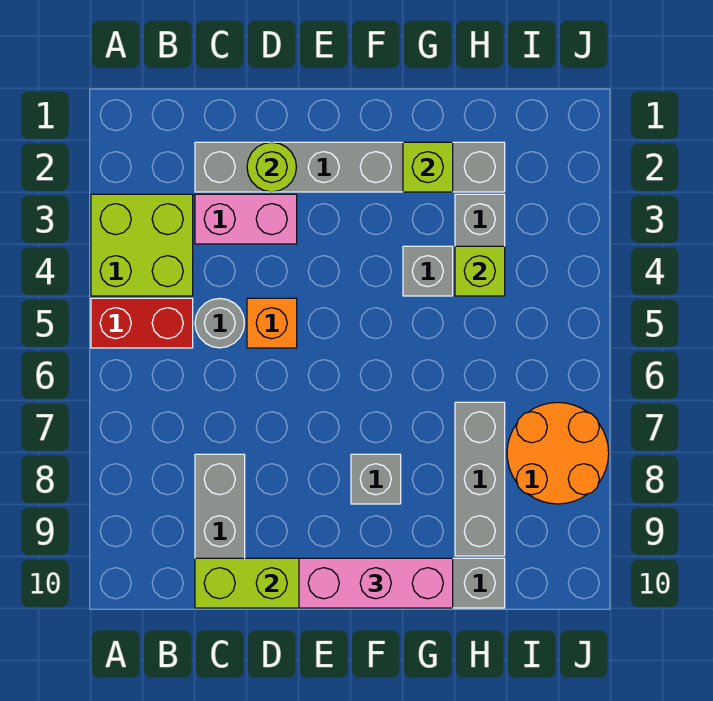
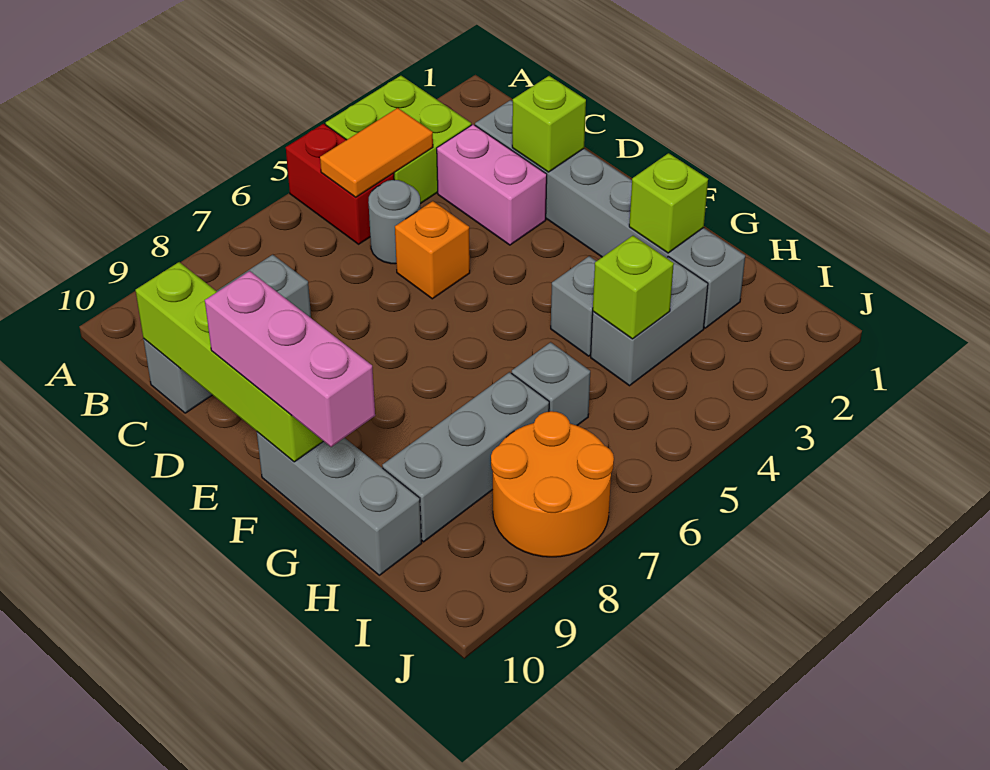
none -> orange 1x2 tile [320,108,433,197]
lime 1x1 round brick [247,142,296,192] -> lime 1x1 brick [512,76,586,172]
grey 1x1 brick [351,454,401,504] -> grey 1x1 brick moved to [512,342,590,425]

